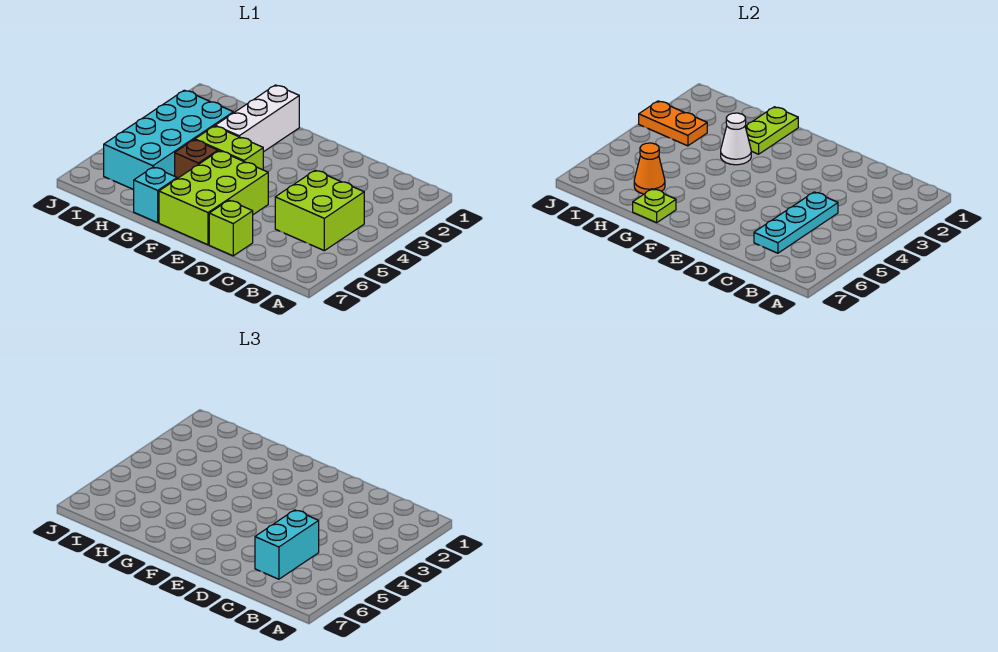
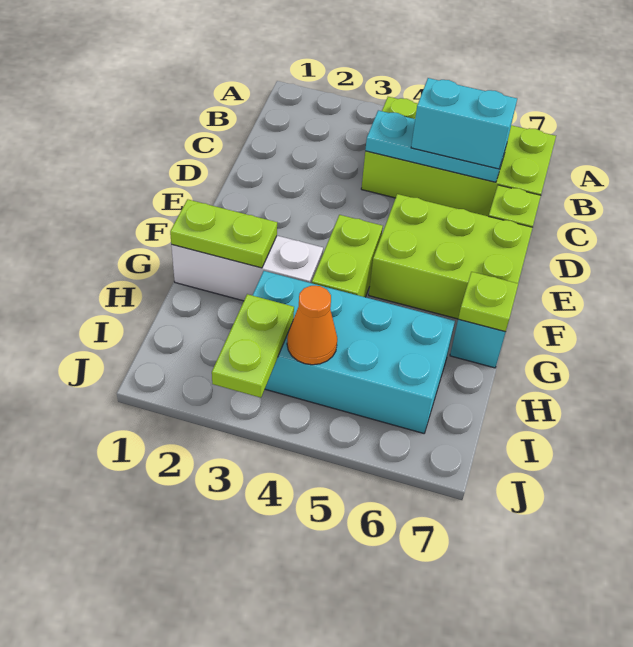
lime 2x2 brick [275,170,364,251] -> lime 2x4 brick [361,97,556,216]
white 1x1 cone [721,113,751,165] -> none
brown 1x1 brick [175,140,218,179] -> none
orange 1x1 cone [634,143,665,194] -> orange 1x1 cone moved to [287,286,337,365]
orange 1x2 plate [639,101,707,146] -> lime 1x2 plate [212,294,294,398]

